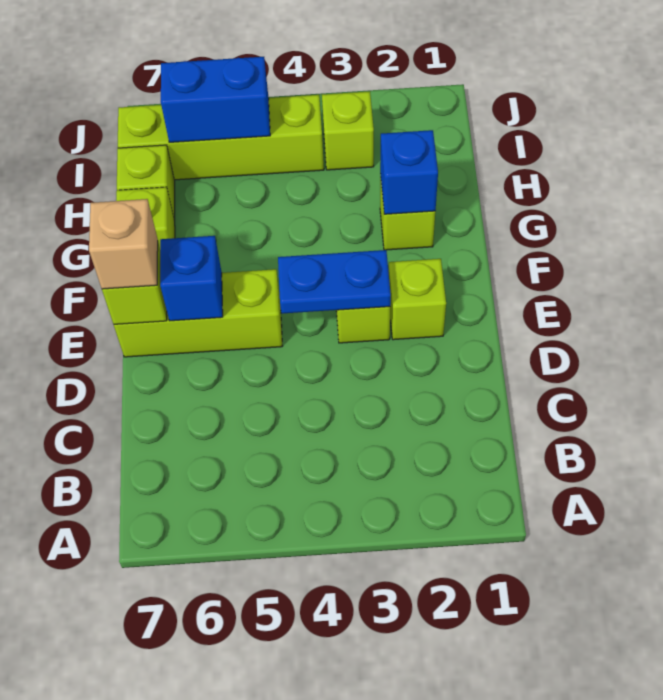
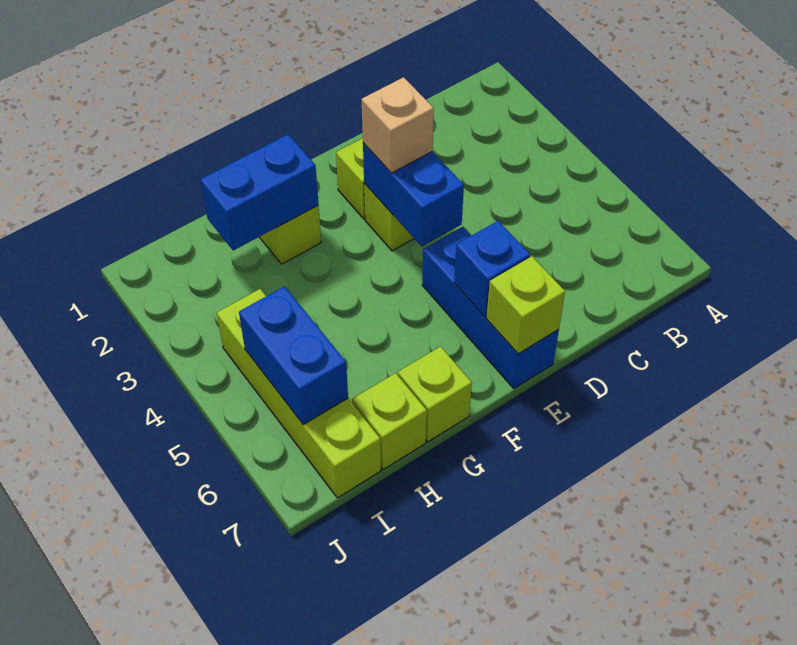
blue 1x2 plate [278,250,391,314] -> blue 1x2 brick [363,143,464,246]
lime 1x3 brick [114,269,282,357] -> blue 1x3 brick [422,227,559,388]
tan 1x1 brick [89,199,158,289] -> tan 1x1 brick moved to [362,77,434,173]
blue 1x1 brick [380,130,438,214] -> blue 1x2 brick [201,134,318,251]
lime 1x1 brick [322,91,374,170] -> none

